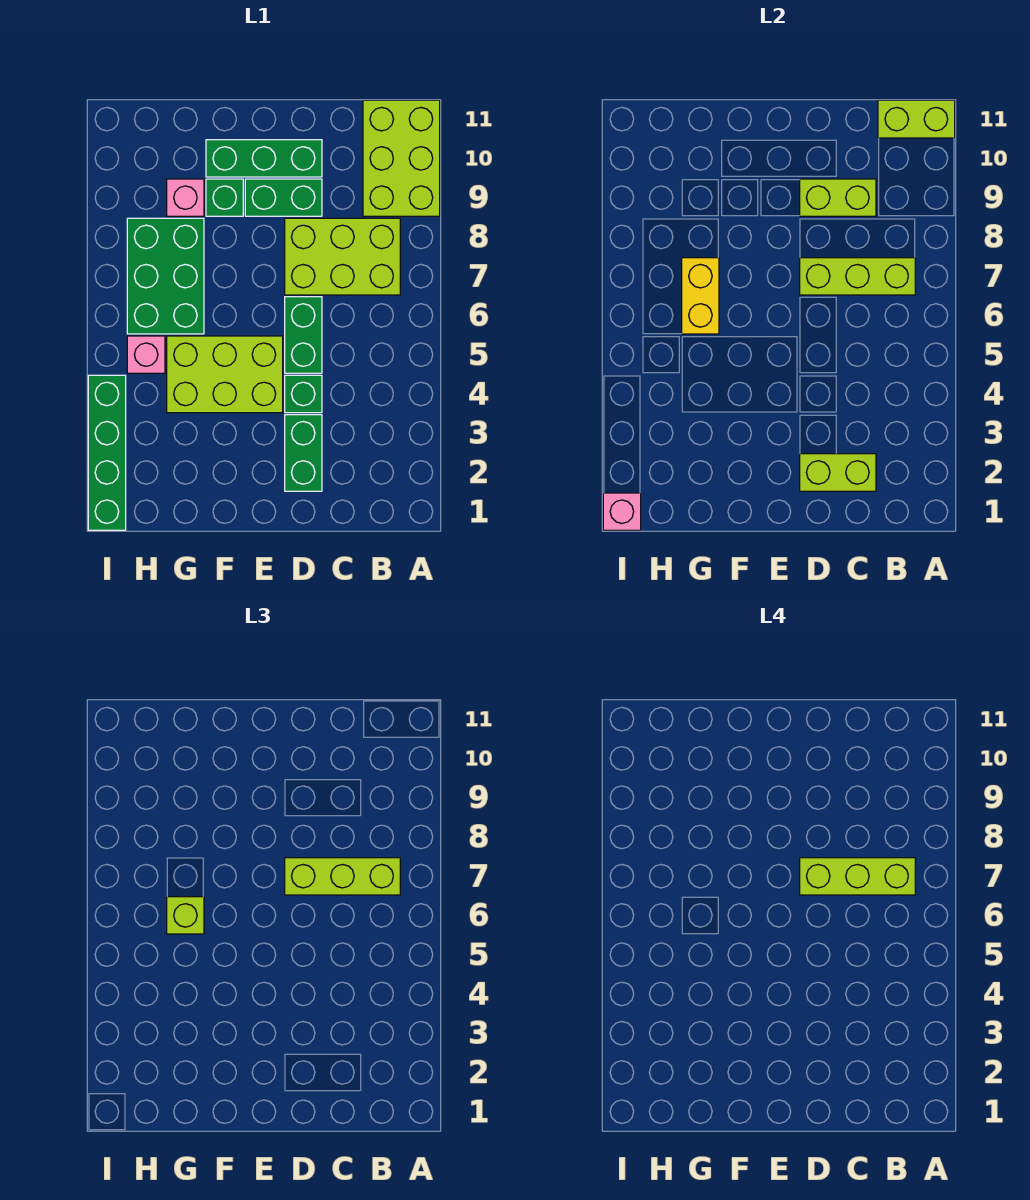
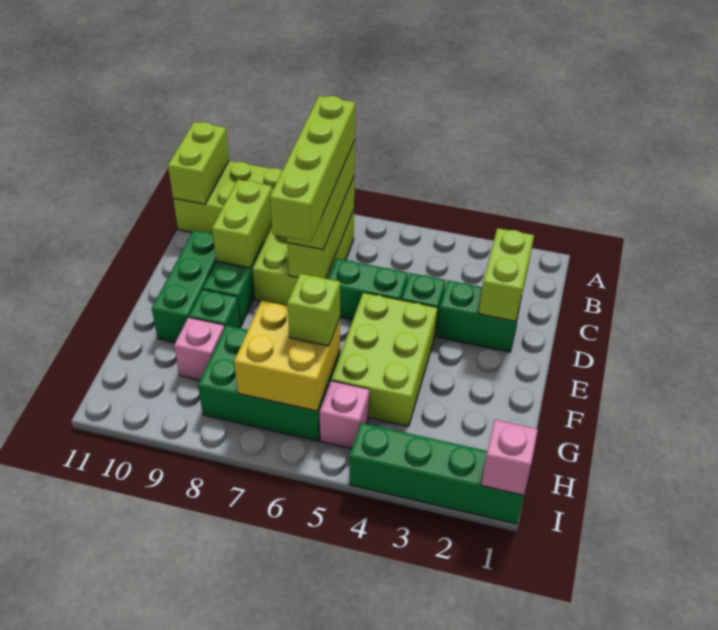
lime 1x3 brick [800,858,915,895] -> lime 1x4 brick [270,96,355,242]
yellow 1x2 brick [682,258,719,334] -> yellow 2x2 brick [234,301,340,411]

